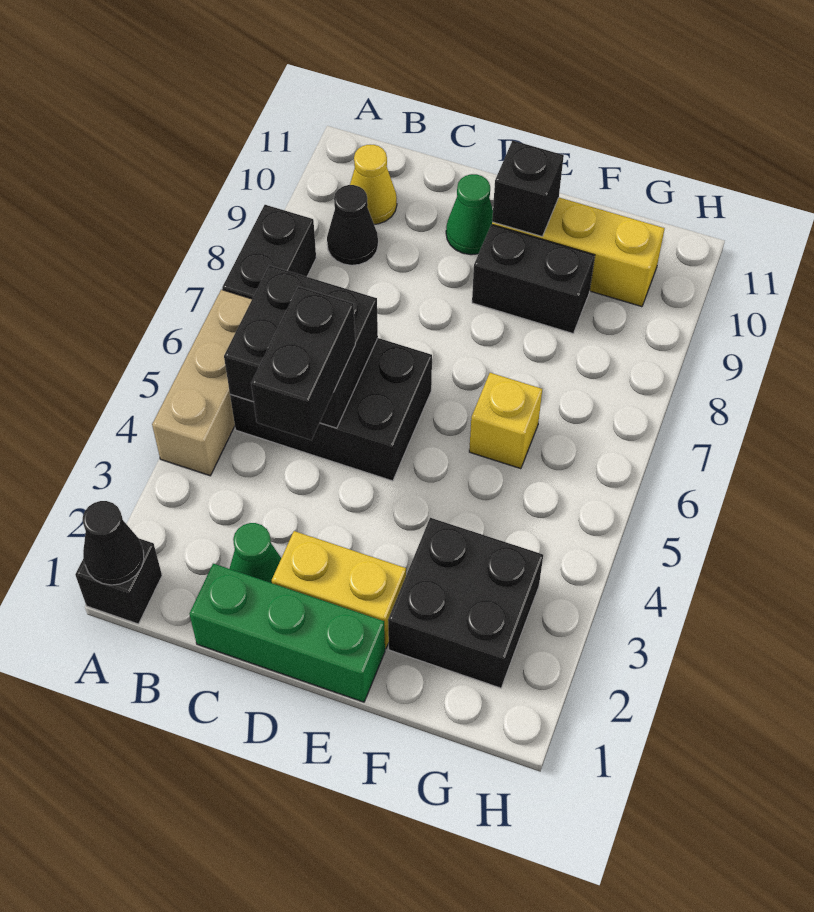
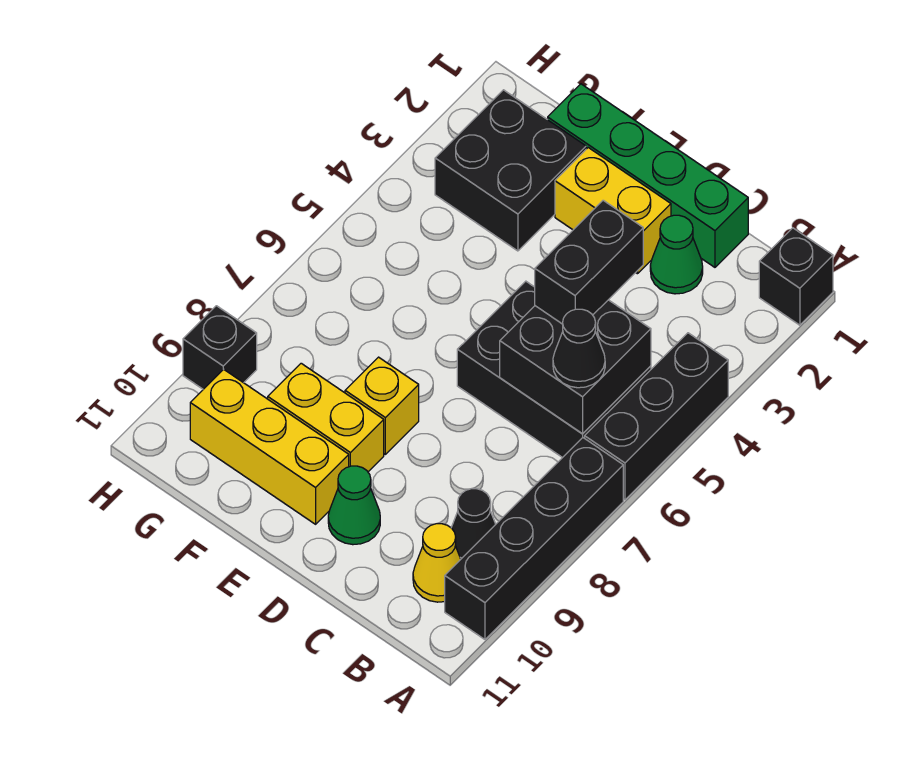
black 1x1 cone [83,501,144,585] -> black 1x1 cone moved to [553,309,605,388]
tan 1x3 brick [152,290,252,476] -> black 1x3 brick [585,333,728,500]
black 1x2 brick [222,205,316,299] -> black 1x4 brick [445,438,623,639]
green 1x3 brick [189,564,385,702] -> green 1x4 brick [548,84,748,267]
black 1x2 brick [472,224,595,333] -> yellow 1x2 brick [268,363,384,472]
black 1x1 brick [492,141,564,236] -> black 1x1 brick moved to [183,306,257,389]
yellow 1x1 brick [469,373,542,469] -> yellow 1x1 brick moved to [345,357,419,454]

